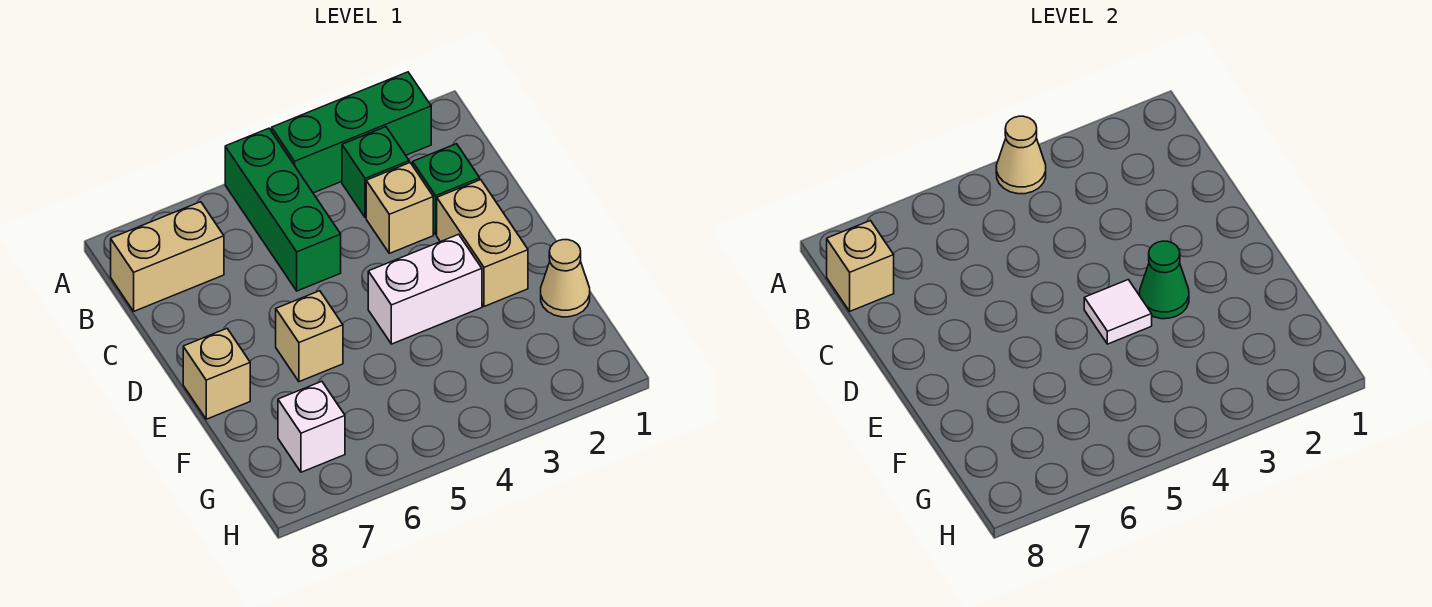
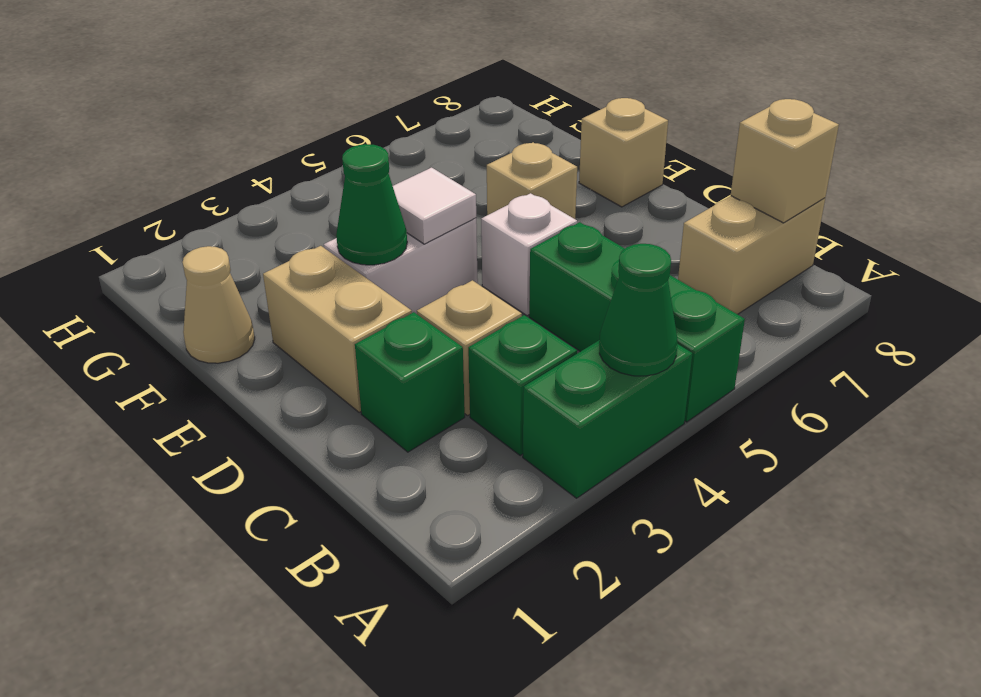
green 1x3 brick [272,72,431,193] -> green 1x2 brick [523,340,692,498]
tan 1x1 cone [996,116,1046,194] -> green 1x1 cone [599,244,678,376]
white 1x1 brick [278,381,345,472] -> white 1x1 brick moved to [481,193,577,316]

